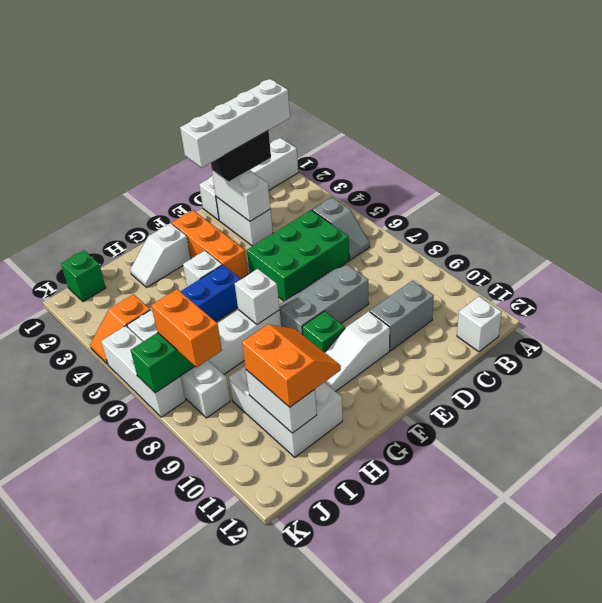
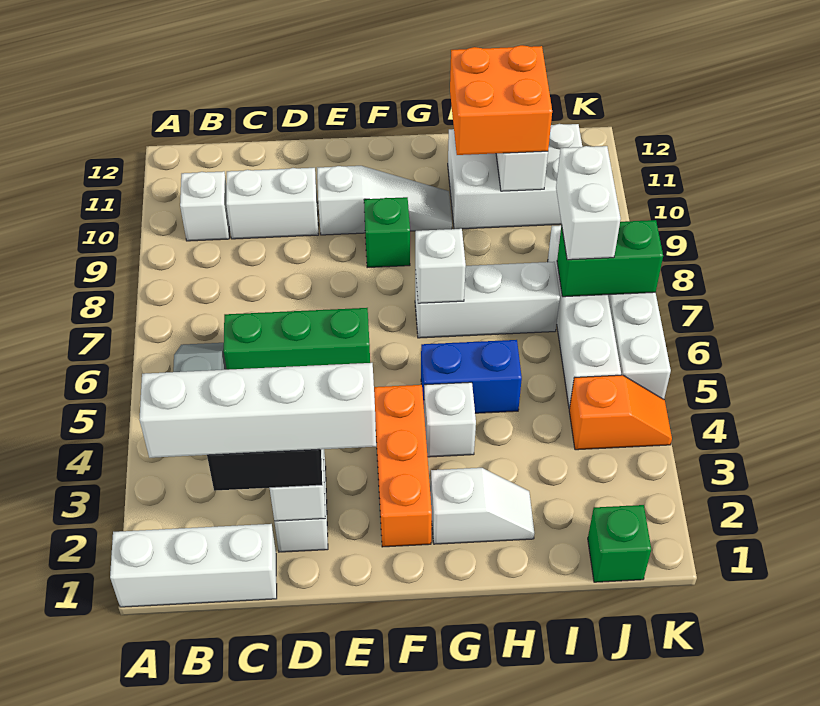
white 1x4 brick [199,138,298,220] -> white 1x3 brick [110,524,277,607]
white 1x1 brick [457,296,502,352] -> white 1x1 brick moved to [180,171,229,241]
green 2x3 brick [247,210,349,301] -> green 1x3 brick [224,308,370,370]
grey 1x2 brick [370,281,434,351] -> white 1x2 brick [226,168,319,239]
grey 2x3 slope [279,265,369,335] -> none
white 2x3 brick [229,366,343,457] -> white 2x3 brick turned to [448,124,582,229]
orange 2x2 slope [242,324,341,407] -> orange 2x2 brick [450,45,552,155]
orange 1x2 brick [151,289,222,367] -> white 1x2 brick [556,146,621,260]

